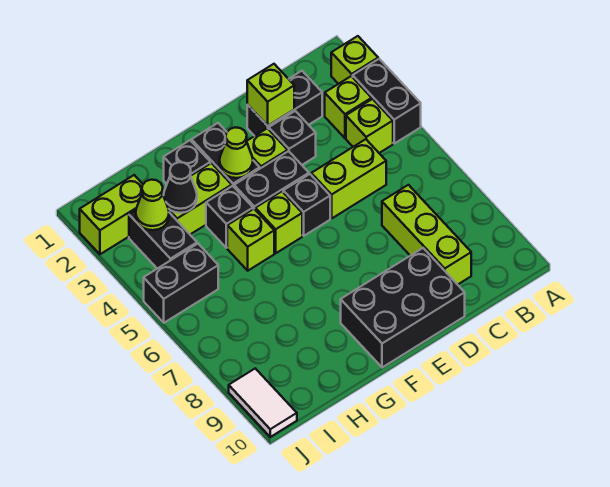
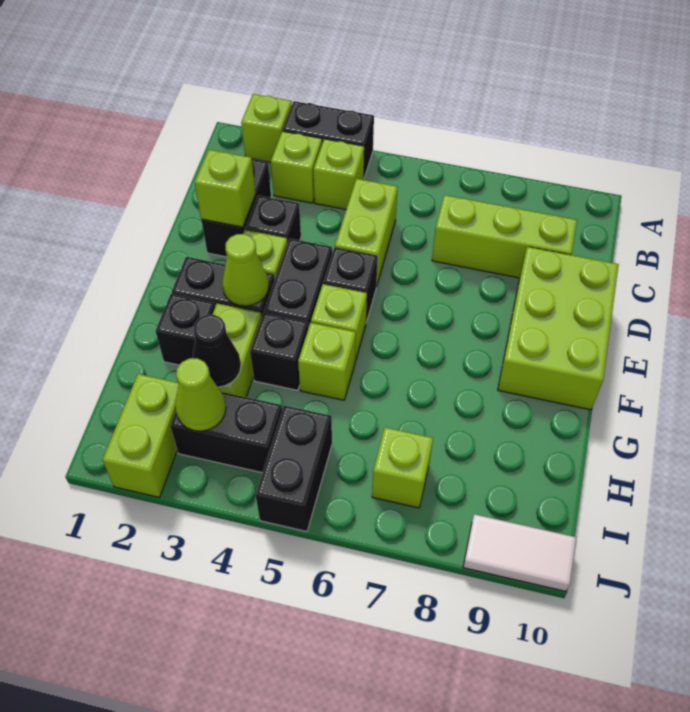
black 2x3 brick [341,248,465,368] -> lime 2x3 brick [498,247,619,410]
none -> lime 1x1 brick [372,427,433,508]

